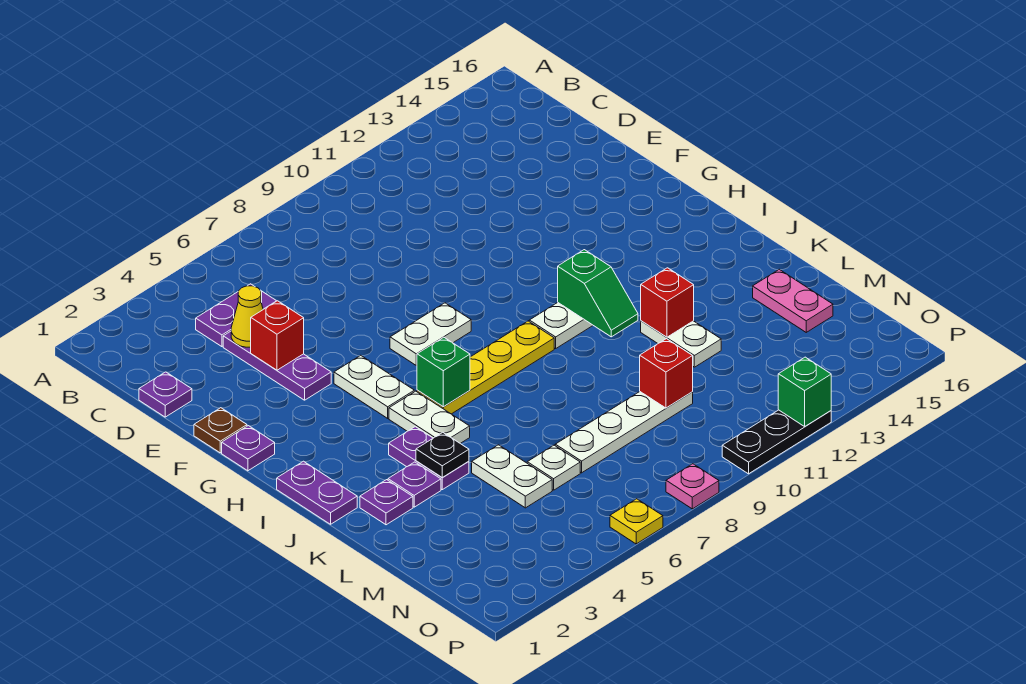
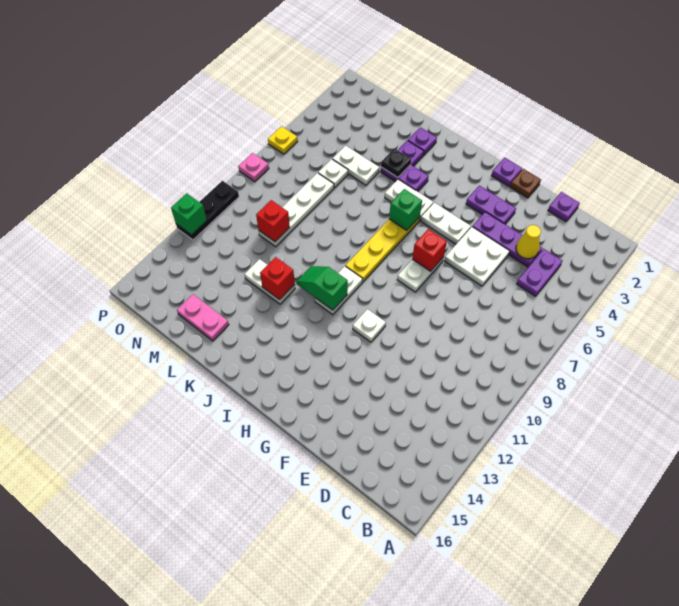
red 1x1 brick [251,301,304,370] -> red 1x1 brick moved to [412,229,447,272]
none -> white 2x2 plate [445,227,510,286]
none -> white 1x1 plate [353,309,386,342]
purple 1x2 plate [277,461,357,524] -> purple 1x2 plate moved to [466,186,516,224]

